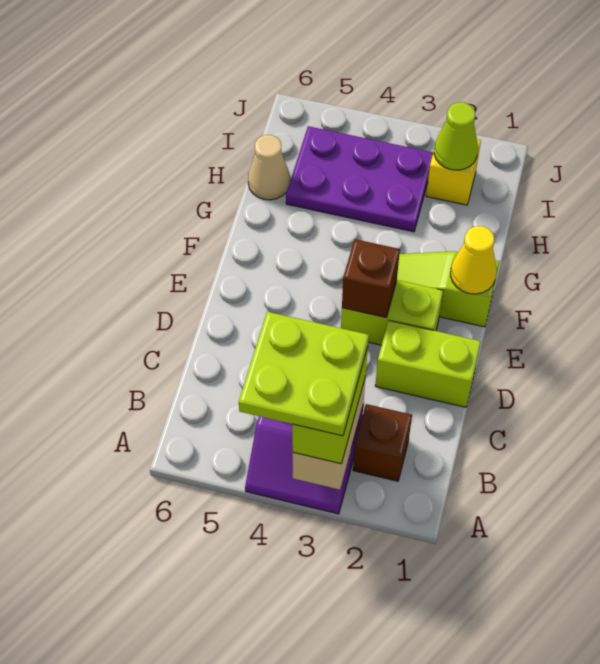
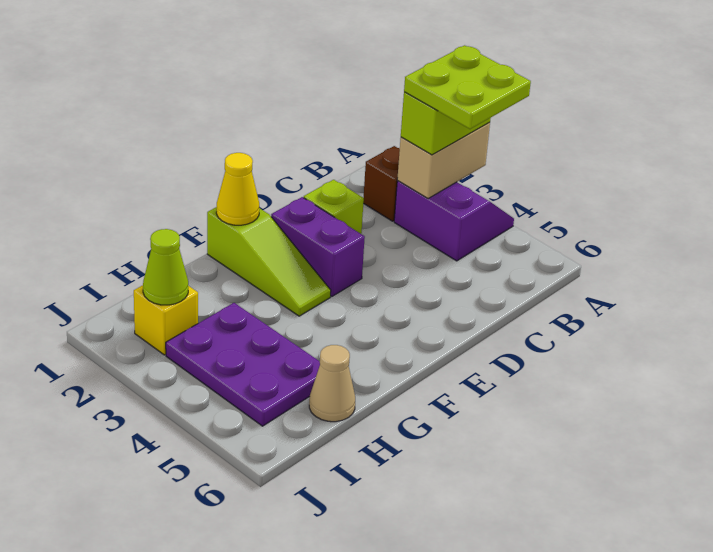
lime 1x2 brick [375,320,481,407] -> lime 1x1 brick [304,180,364,234]
lime 1x2 brick [341,280,443,345] -> purple 1x2 brick [271,197,365,296]
brown 1x1 brick [342,239,400,318] -> none

